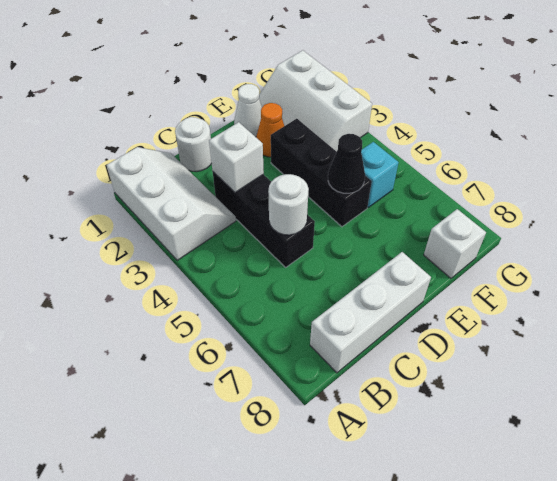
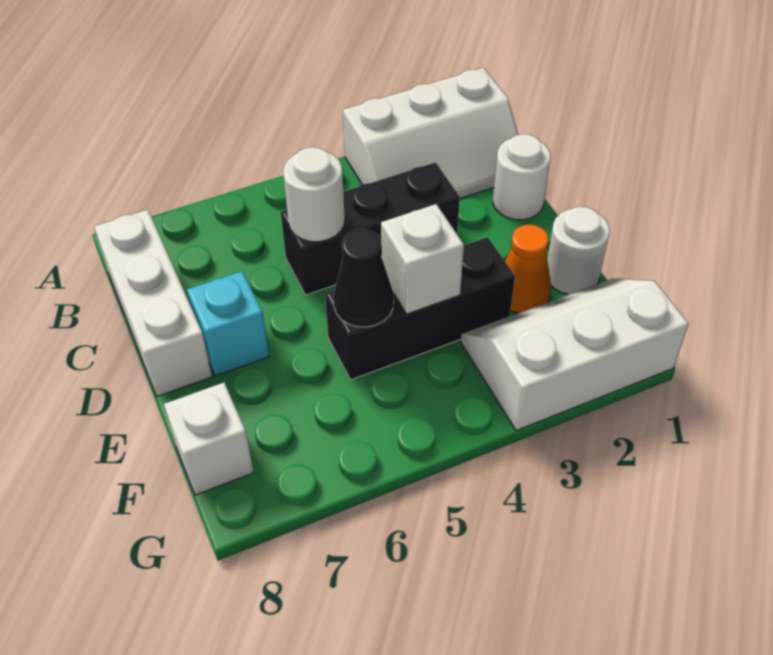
white 1x1 brick [209,122,264,193] -> white 1x1 brick moved to [381,204,464,314]
white 1x1 cone [234,84,262,137] -> white 1x1 round brick [547,207,610,295]
cyan 1x1 brick [361,142,399,207] -> cyan 1x1 brick moved to [187,271,269,376]

